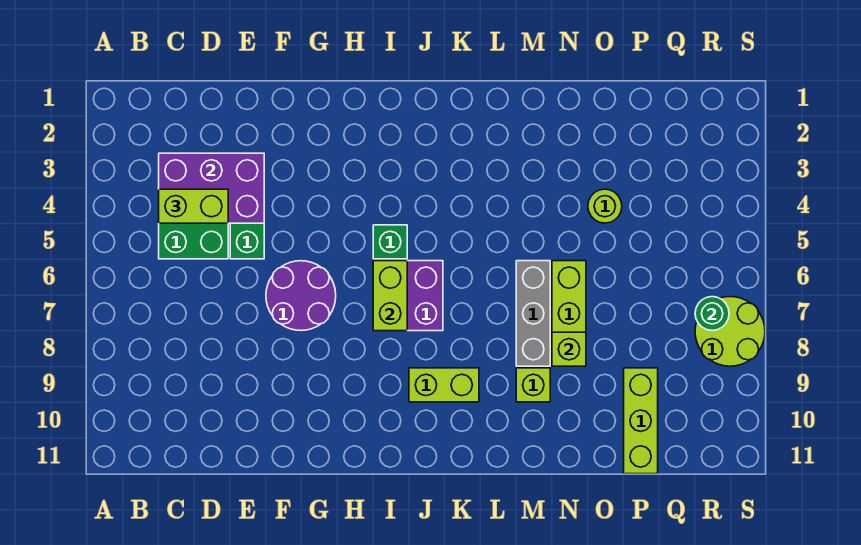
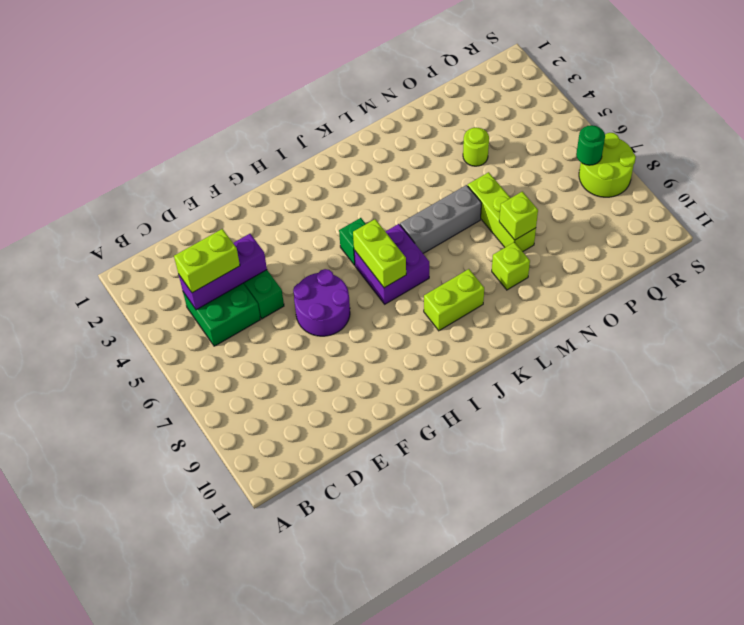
purple 2x3 brick [159,153,264,223] -> purple 1x3 brick [179,234,267,310]
grey 1x3 brick [516,261,550,366] -> grey 1x3 brick turned to [400,185,481,253]
lime 1x3 brick [624,368,658,474] -> none

